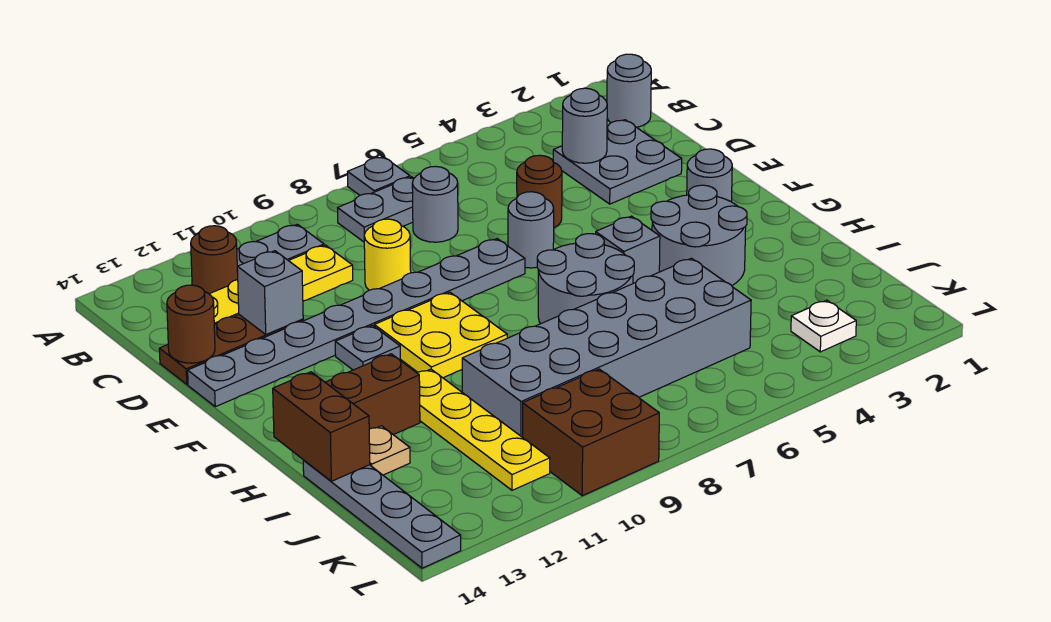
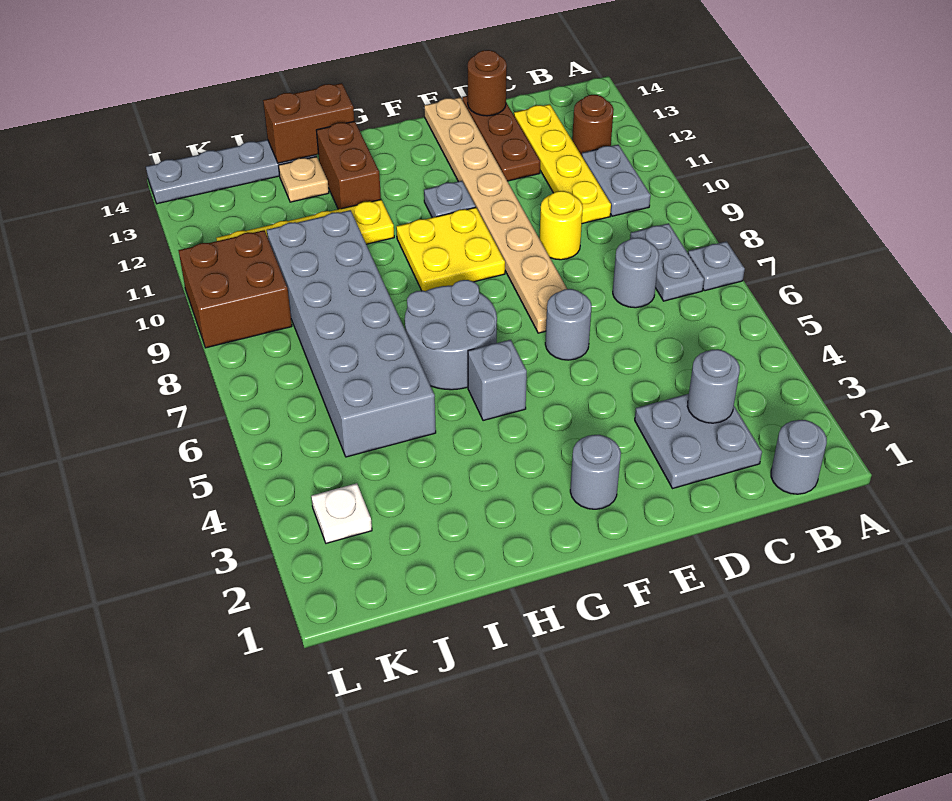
brown 1x1 round brick [517,155,562,228] -> none
grey 1x1 brick [237,251,303,334] -> none
grey 1x8 plate [188,239,525,407] -> tan 1x8 plate [424,97,567,333]
grey 2x2 round brick [651,185,747,285] -> none

